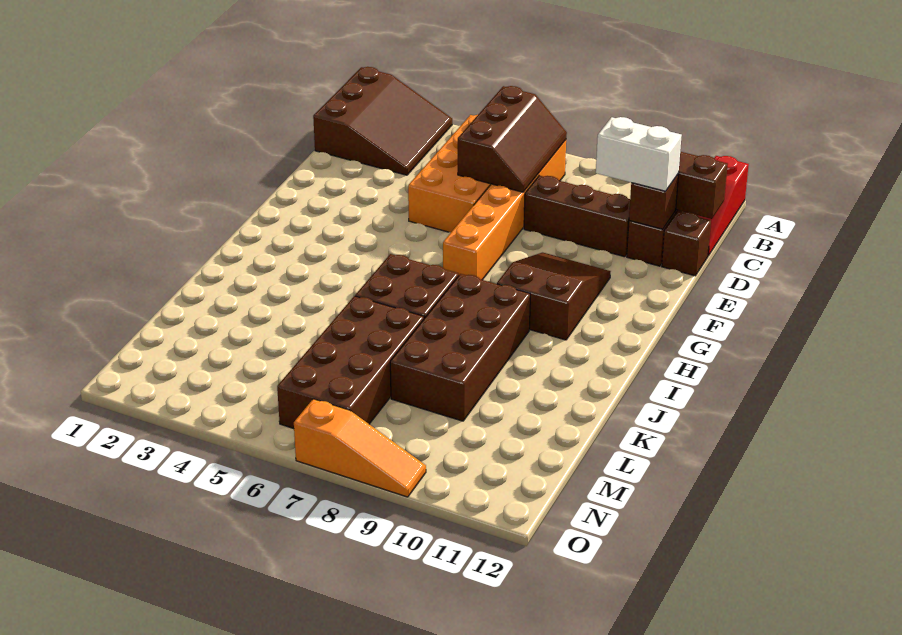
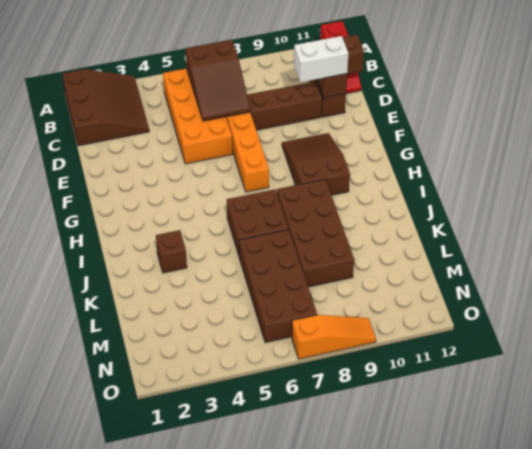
brown 2x3 slope [458,86,567,192] -> brown 2x3 slope turned to [186,40,250,121]
brown 1x1 brick [662,212,711,276] -> brown 1x1 brick moved to [156,230,187,273]

